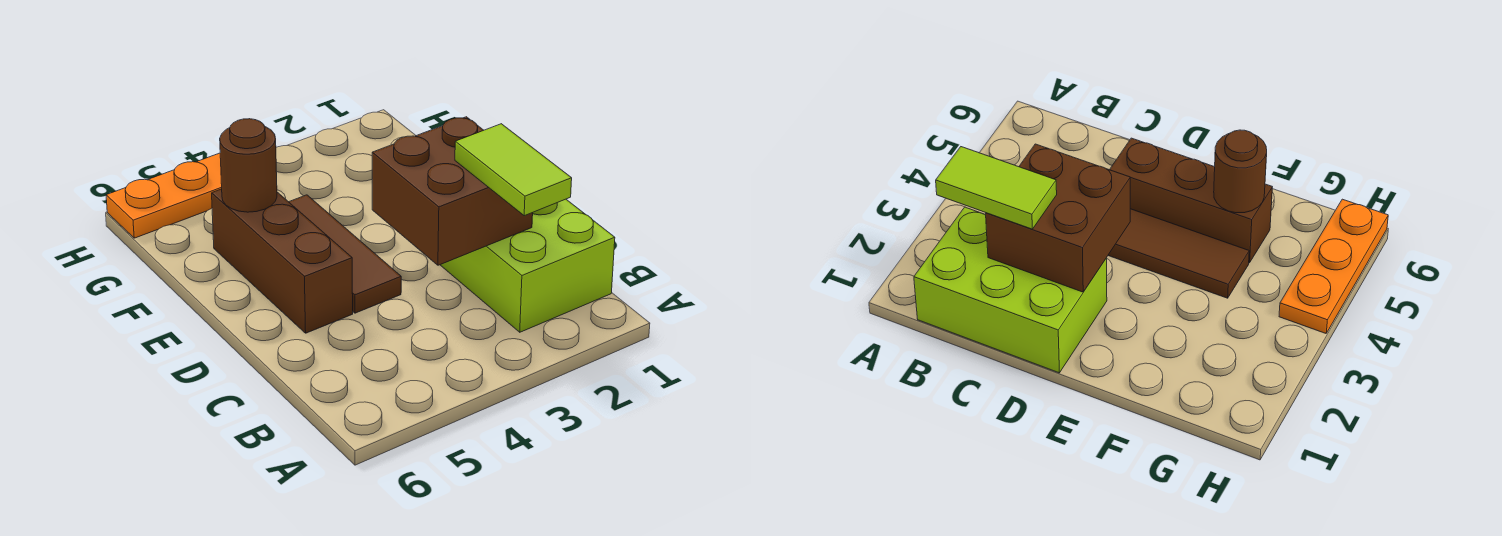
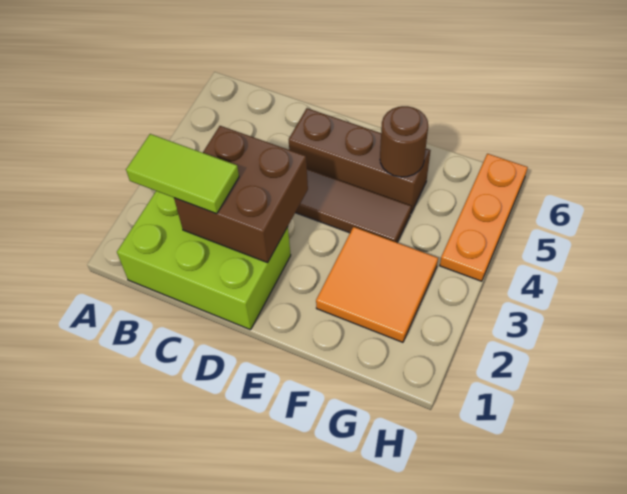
none -> orange 2x2 tile [316,227,438,342]

